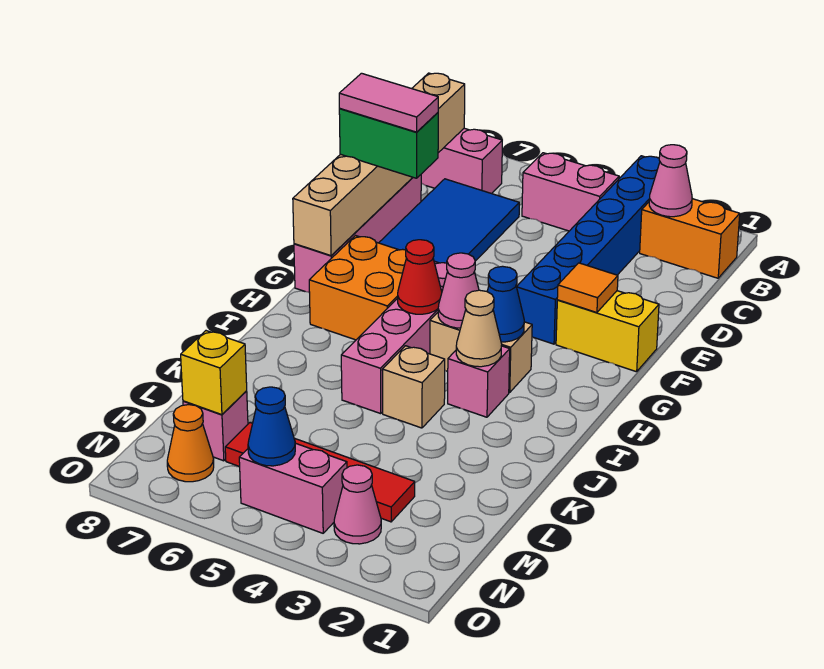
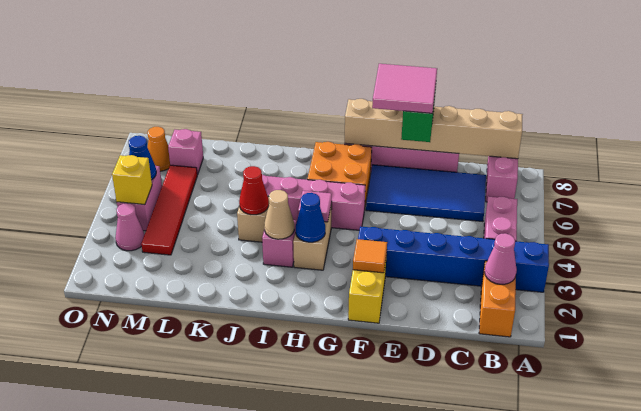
pink 1x2 tile [339,73,438,132] -> pink 2x2 tile [372,64,437,113]
pink 1x1 cone [438,253,479,328] -> pink 1x1 tile [298,191,332,222]
red 1x1 cone [398,240,442,314] -> red 1x1 cone moved to [239,166,269,215]
yellow 1x1 brick [181,331,247,415] -> yellow 1x1 brick moved to [112,155,152,205]

